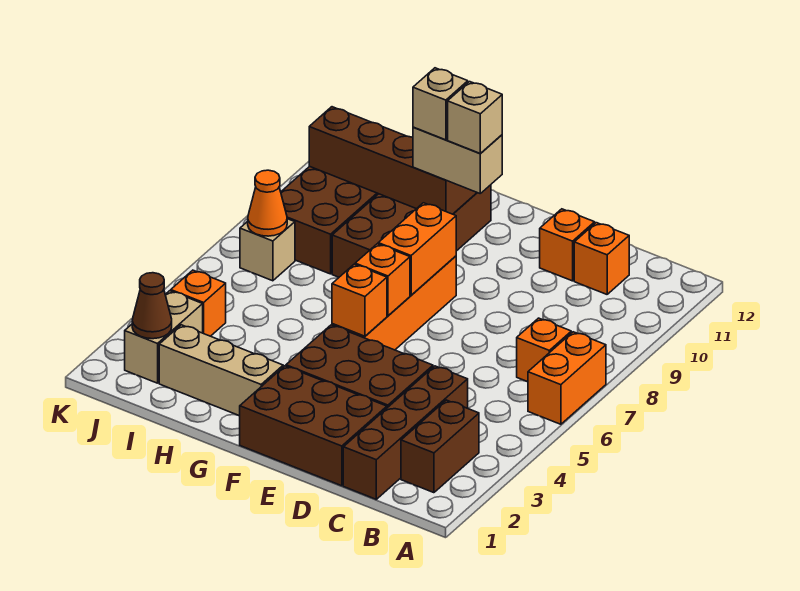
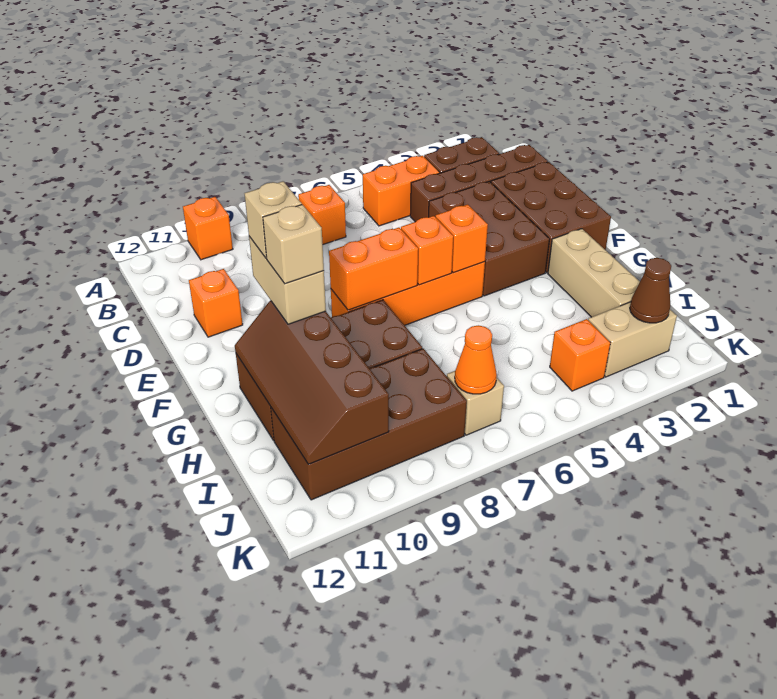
orange 1x2 brick [528,332,606,424] -> orange 1x2 brick moved to [363,156,440,226]
orange 1x1 brick [574,223,629,294] -> orange 1x1 brick moved to [183,197,233,260]

